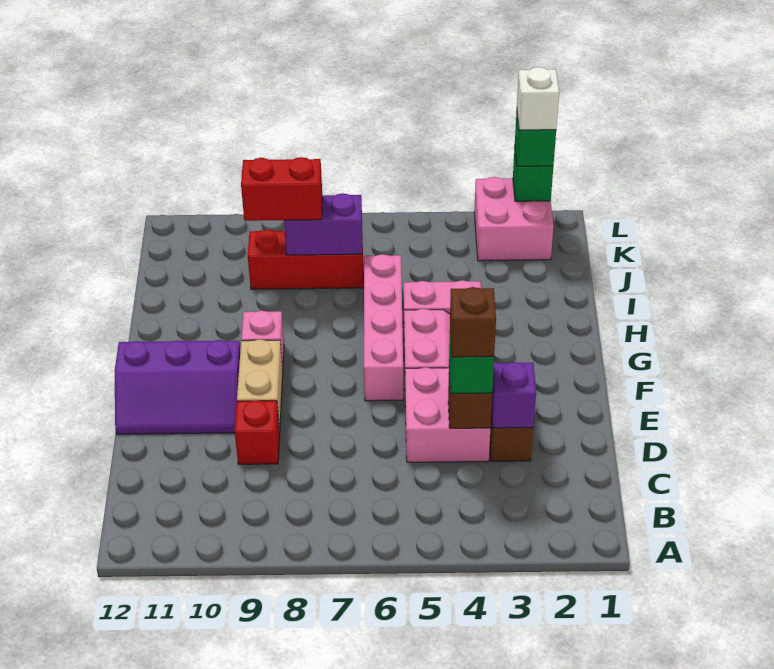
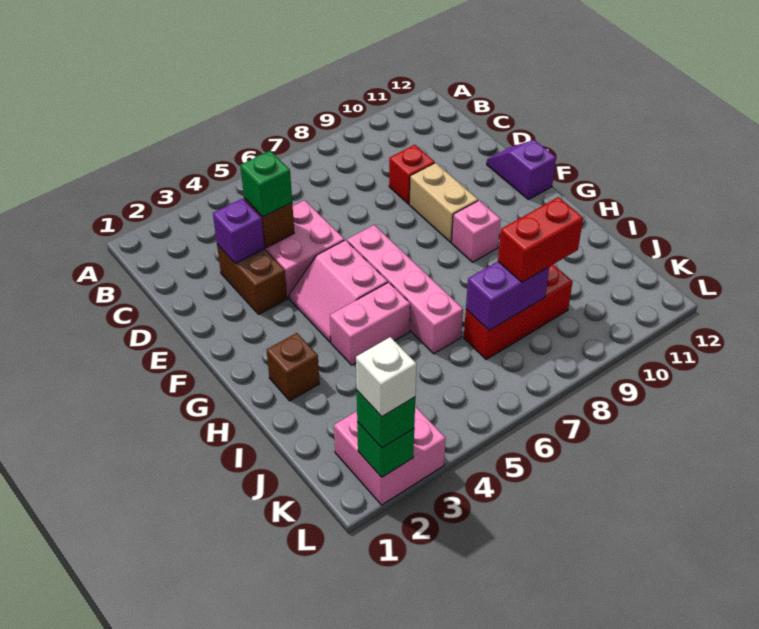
brown 1x1 brick [450,287,496,357] -> brown 1x1 brick moved to [267,333,319,401]
purple 2x3 slope [115,340,240,434] -> purple 1x2 slope [487,140,556,200]

